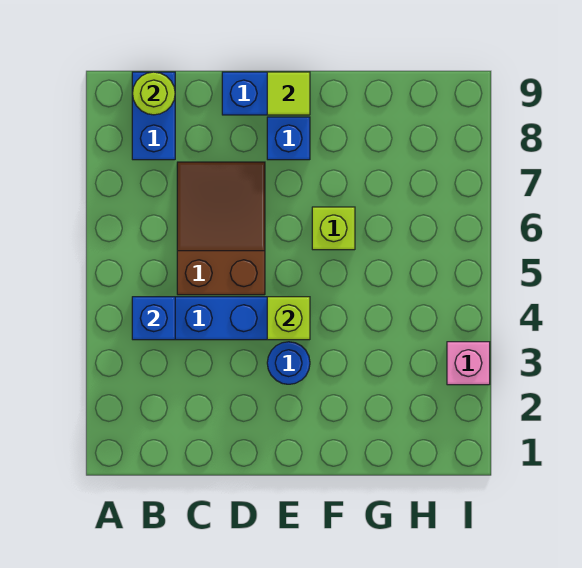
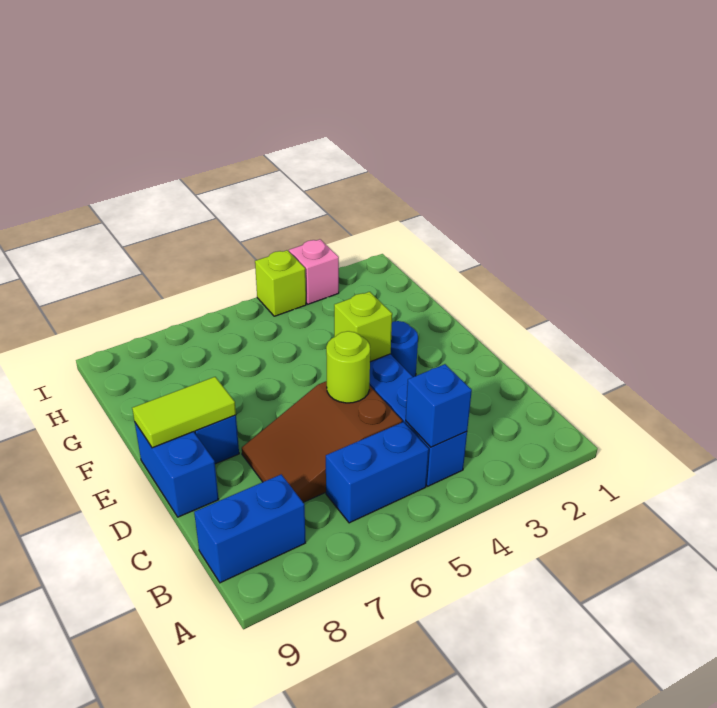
none -> blue 1x2 brick [326,422,429,523]
lime 1x1 round brick [132,72,175,115] -> lime 1x1 round brick moved to [326,331,370,403]
lime 1x1 tile [267,72,310,115] -> lime 1x2 tile [132,377,236,448]
lime 1x1 brick [312,207,355,250] -> lime 1x1 brick moved to [255,250,306,316]

